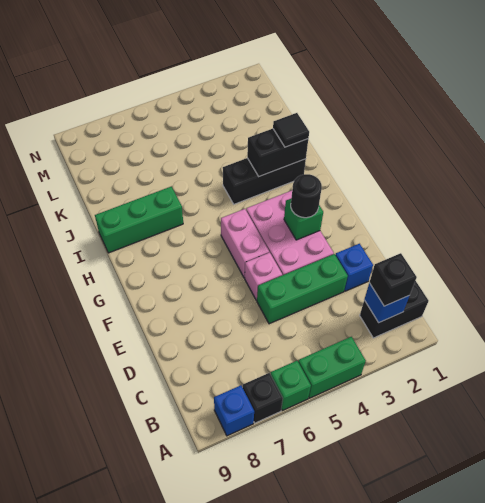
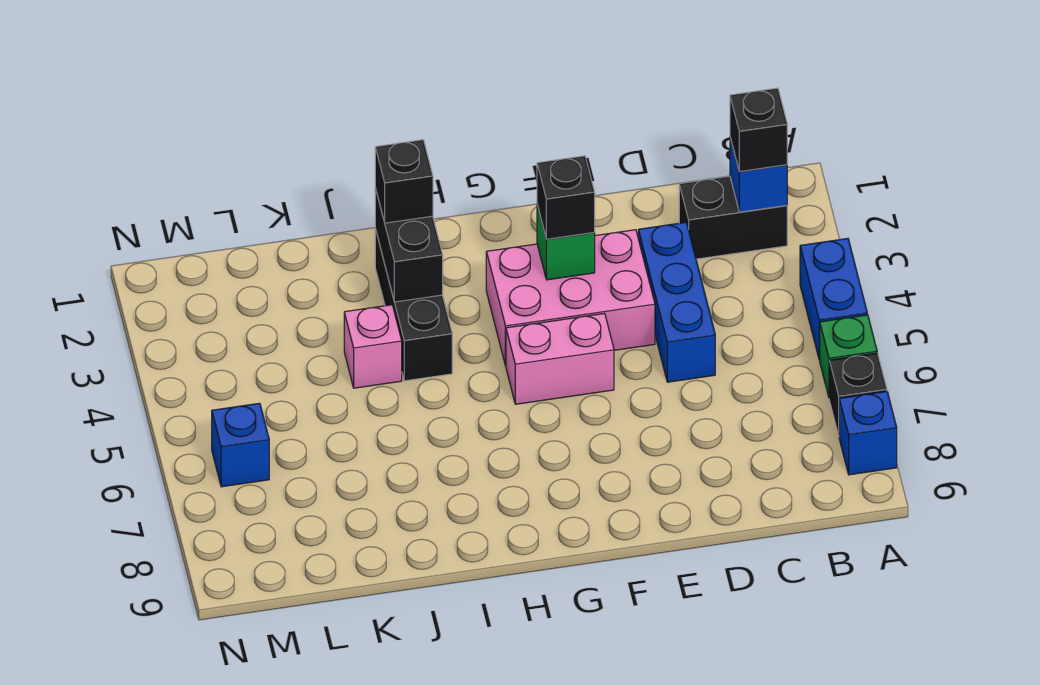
green 1x2 brick [298,337,366,398] -> blue 1x2 brick [800,238,867,360]
black 1x2 brick [360,281,429,338] -> black 1x2 brick turned to [679,176,787,259]
blue 1x1 brick [335,244,373,291] -> blue 1x1 brick moved to [212,403,269,487]
green 1x3 brick [257,254,348,324] -> blue 1x3 brick [638,222,715,382]
pink 1x1 brick [245,252,282,300] -> pink 1x1 brick moved to [344,305,402,388]
black 1x1 round brick [291,174,322,218] -> black 1x1 brick [537,156,595,239]
black 1x1 tile [273,113,309,147] -> black 1x1 brick [375,140,433,223]
green 1x3 brick [95,187,183,253] -> none

